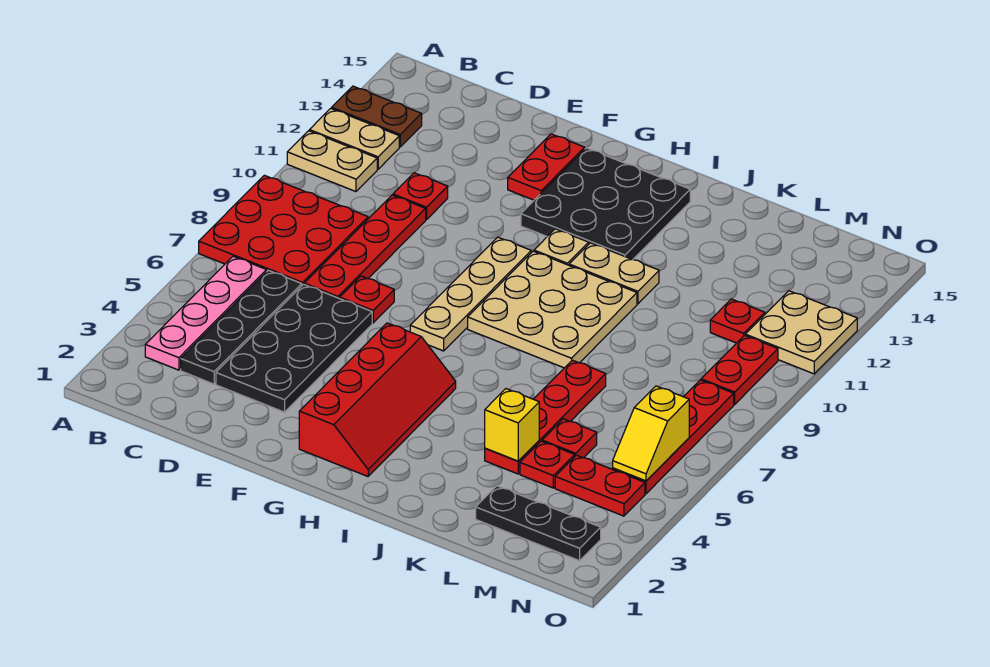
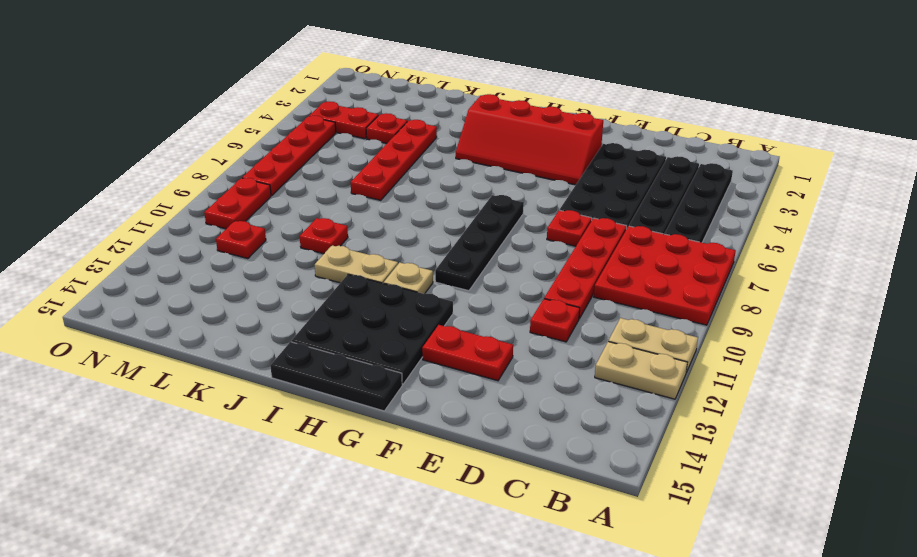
brown 1x2 plate [332,86,422,147] -> none
pink 1x4 plate [145,256,266,370] -> black 1x4 plate [665,163,733,242]
red 1x2 plate [508,134,585,200] -> red 1x2 plate turned to [422,325,513,381]
red 2x4 slope [299,323,456,476] -> red 2x4 slope turned to [456,94,603,185]
tan 1x4 plate [410,237,531,351] -> black 1x4 plate [435,195,524,291]
tan 3x3 plate [468,251,637,368] -> none
yellow 1x1 brick [485,389,539,461] -> none
black 1x3 plate [476,486,601,561] -> black 1x3 plate moved to [270,342,402,411]
red 1x1 plate [542,419,597,458] -> red 1x1 plate moved to [300,218,348,254]
yellow 1x2 slope [613,386,689,481] -> none
tan 2x2 plate [745,291,857,374] -> none

